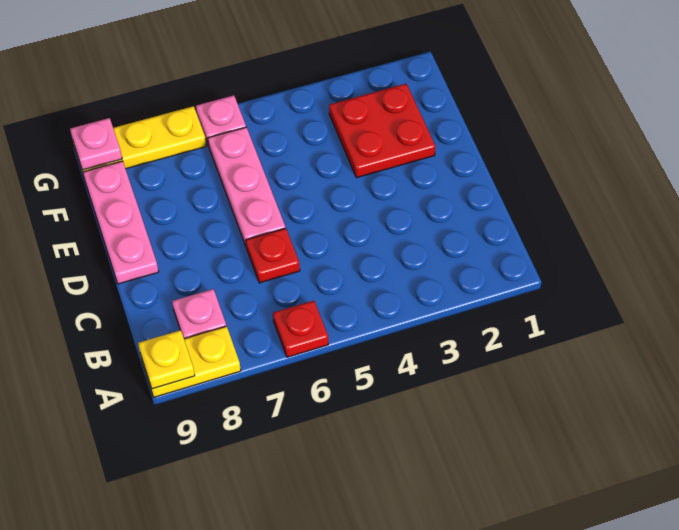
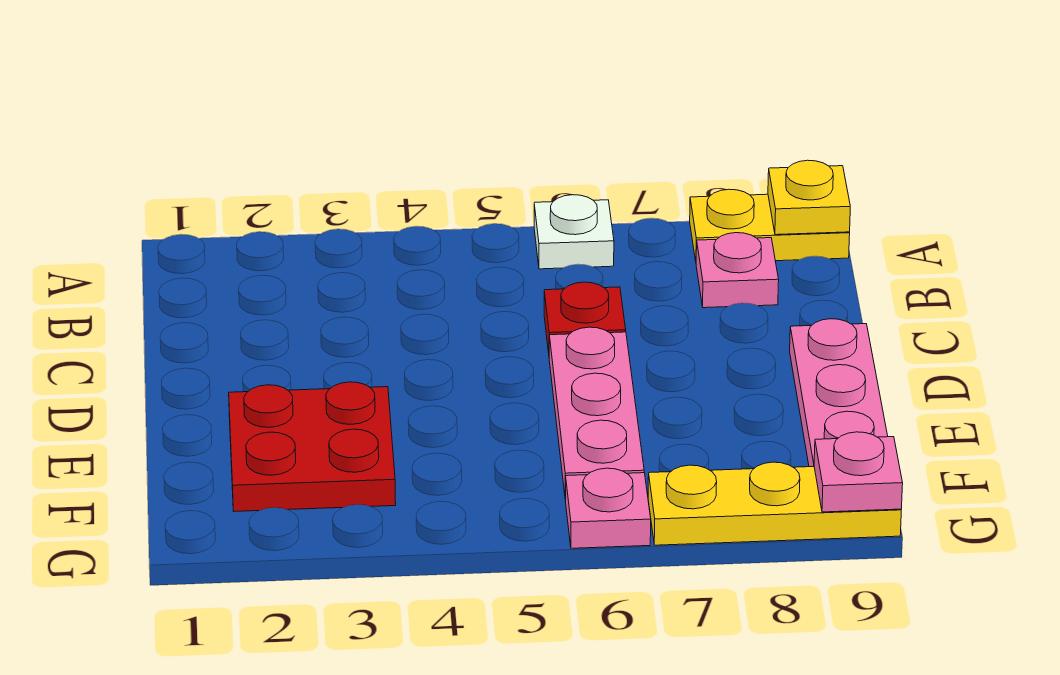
red 1x1 plate [273,301,328,357] -> white 1x1 plate [534,195,614,269]

